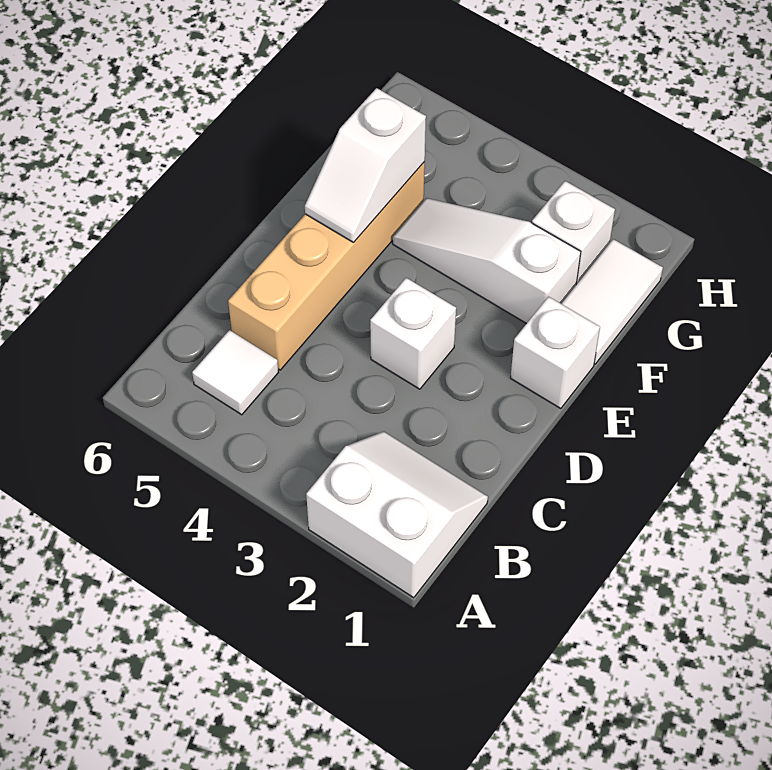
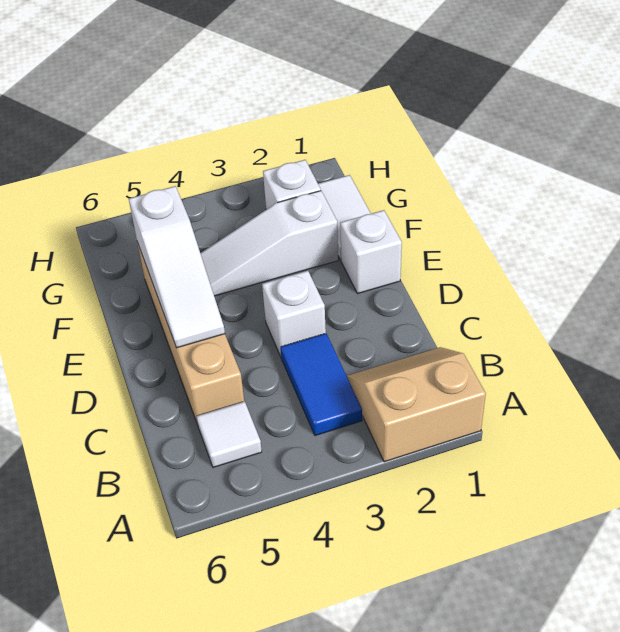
white 2x2 slope [306,432,488,598] -> tan 2x2 slope [347,347,486,462]
none -> blue 1x2 tile [281,333,362,436]
white 1x2 slope [305,88,426,242] -> white 1x3 slope [129,186,225,348]

